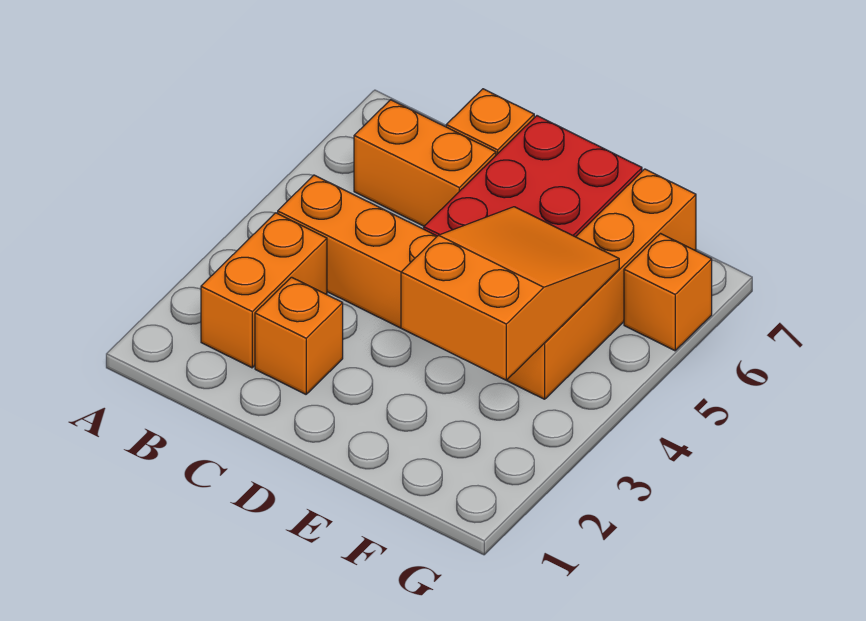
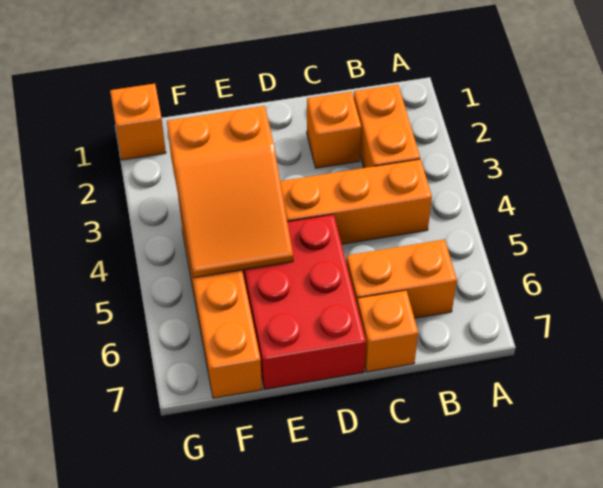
orange 1x1 brick [624,234,712,351] -> orange 1x1 brick moved to [110,84,166,160]

